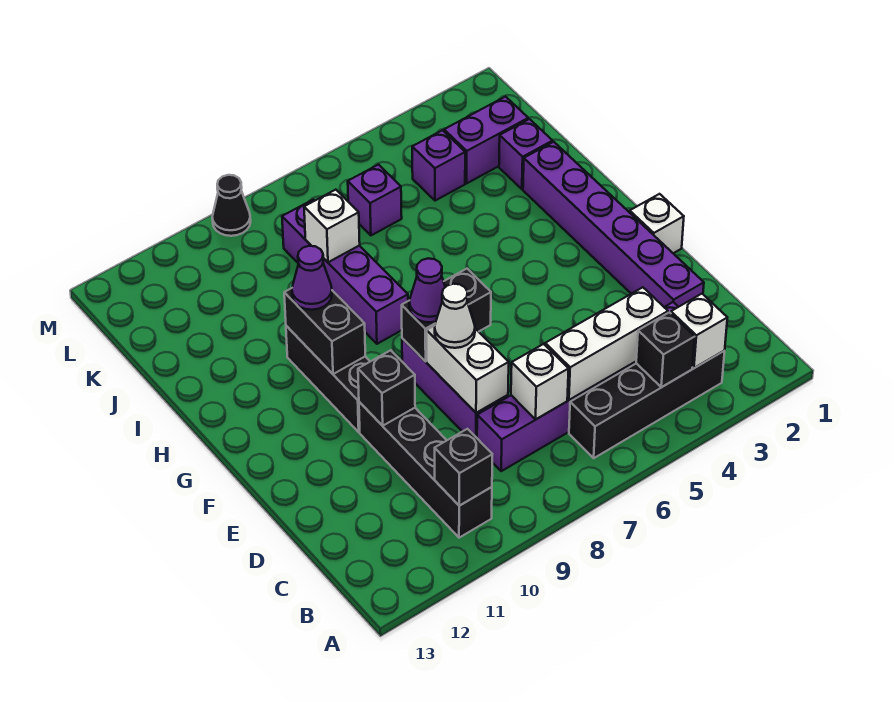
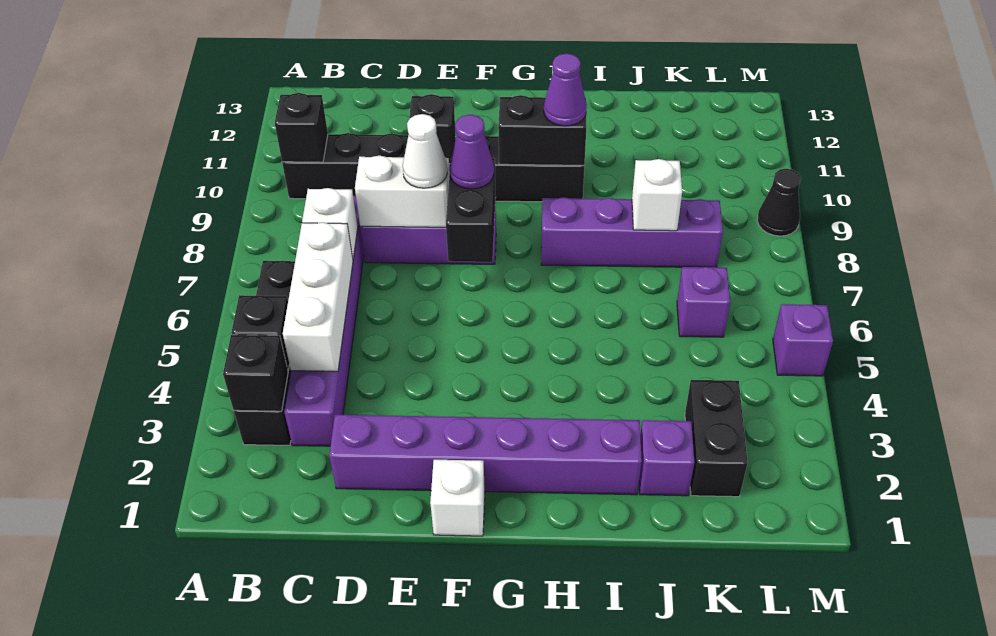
white 1x1 brick [671,294,727,368] -> black 1x1 brick [223,335,288,411]
purple 1x2 brick [444,97,528,183] -> black 1x2 brick [685,380,748,497]
purple 1x1 brick [412,130,465,201] -> purple 1x1 brick moved to [773,304,833,376]

